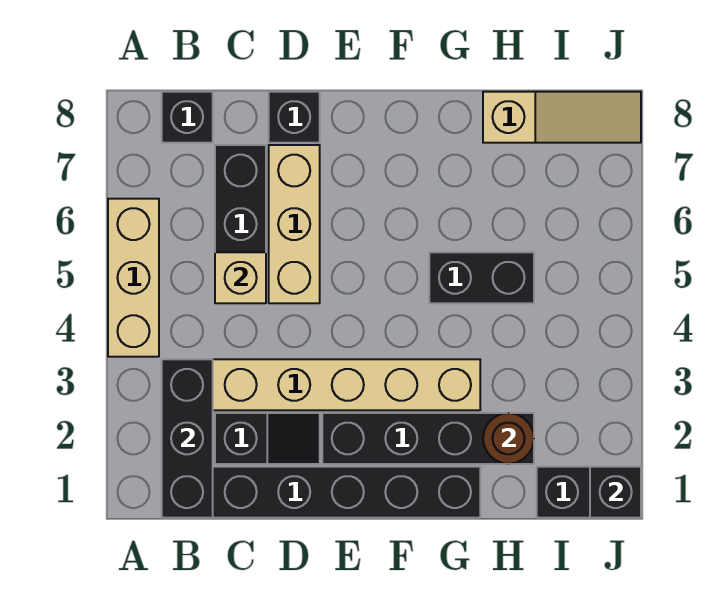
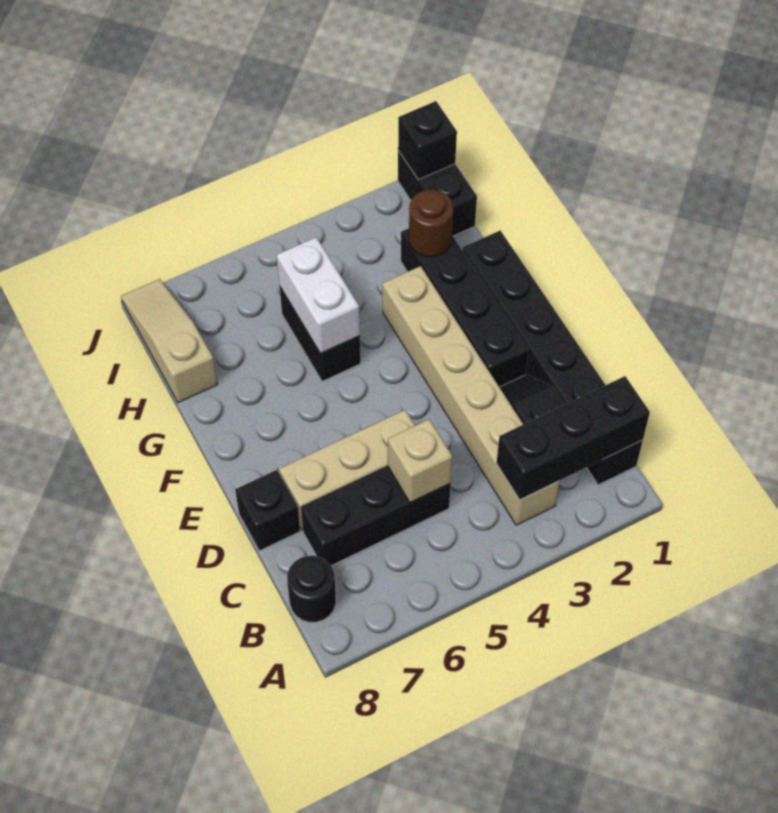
tan 1x3 brick [108,199,159,357] -> none
black 1x1 brick [162,92,213,143] -> black 1x1 round brick [287,556,336,622]
none -> white 1x2 brick [277,237,360,353]

